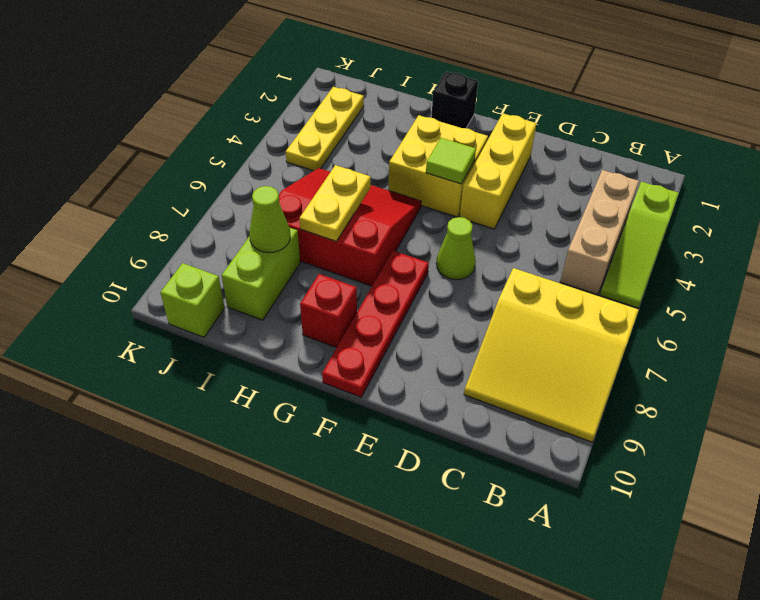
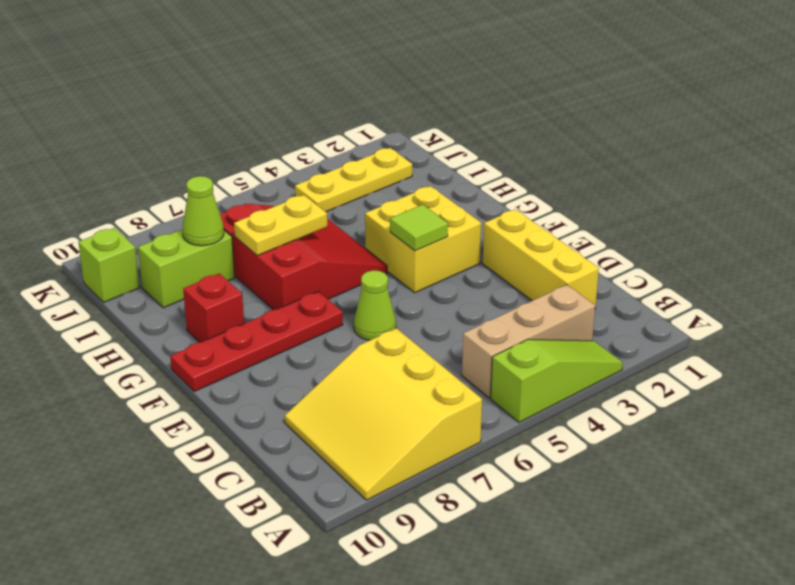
lime 1x3 slope [600,182,679,308] -> lime 1x3 slope turned to [491,339,623,422]
yellow 1x3 brick [460,113,537,229] -> yellow 1x3 brick turned to [483,209,599,308]
black 1x1 brick [431,72,478,128] -> none

